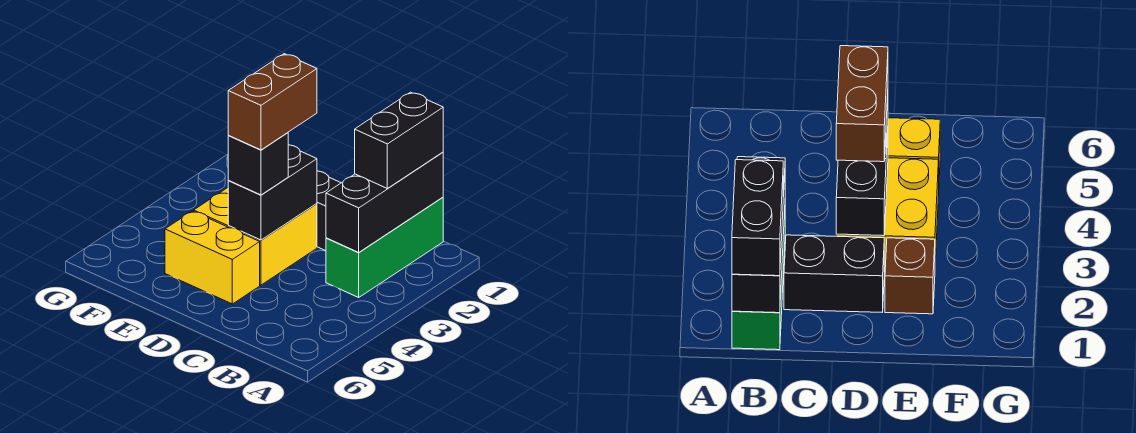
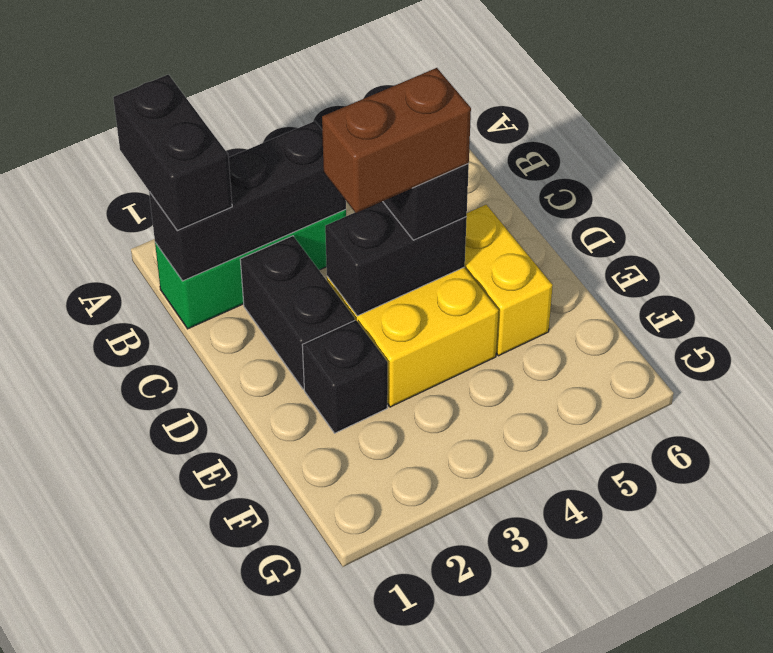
black 1x2 brick [355,92,443,188] -> black 1x2 brick turned to [113,74,232,230]
brown 1x1 brick [885,238,935,314] -> black 1x1 brick [302,320,388,433]

